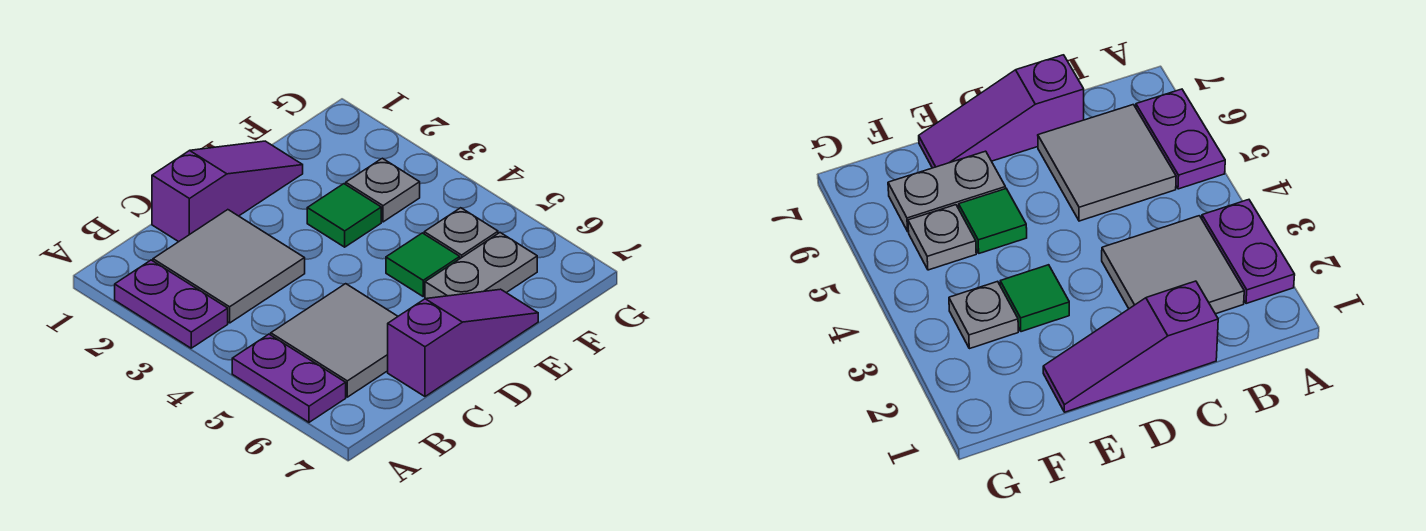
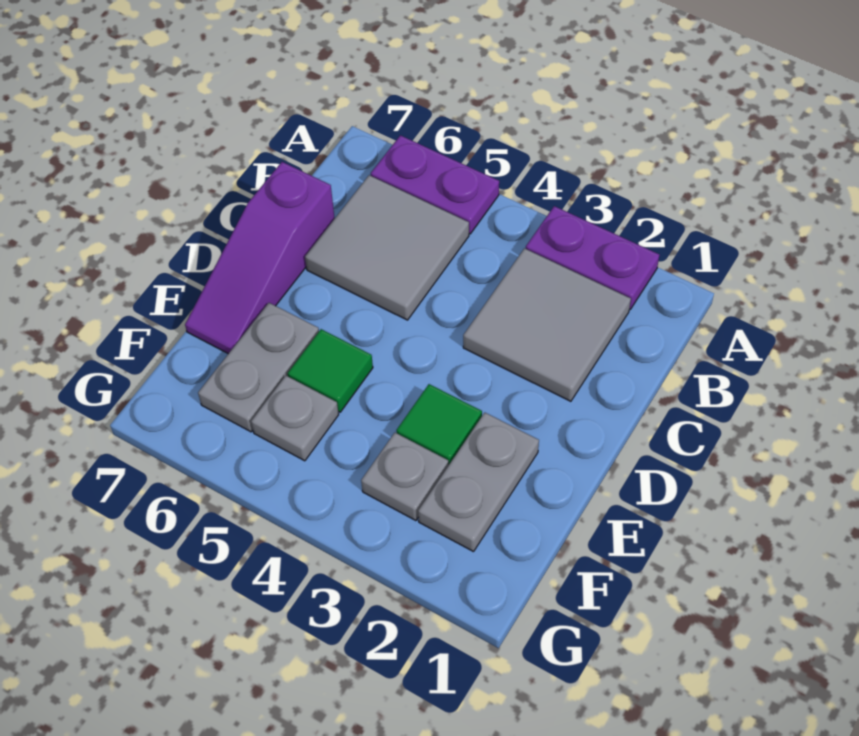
purple 1x3 slope [152,141,303,242] -> none
none -> grey 1x2 plate [418,413,539,552]

